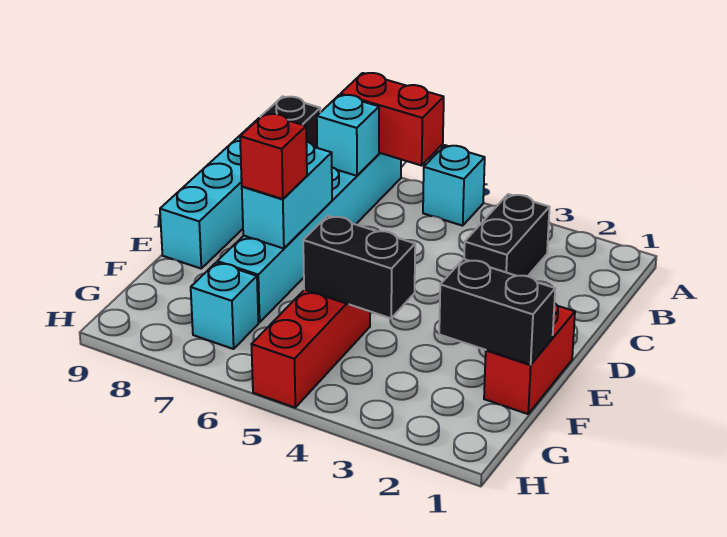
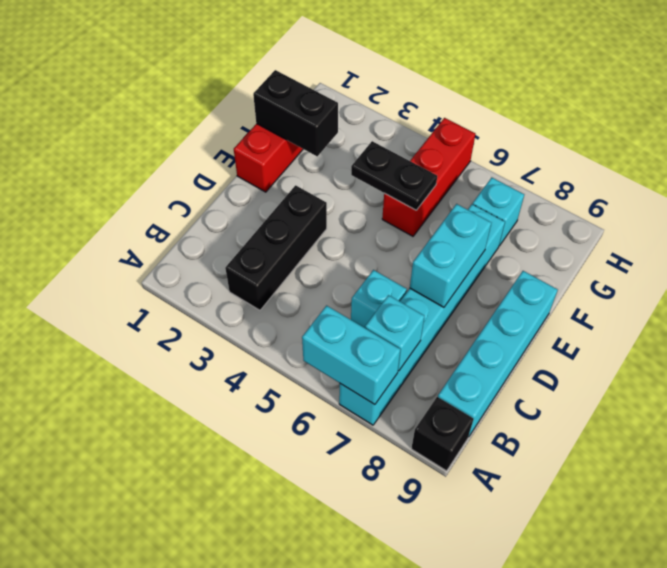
cyan 1x1 brick [423,145,485,226] -> cyan 1x1 brick moved to [351,270,407,328]
red 1x2 brick [341,73,444,166] -> cyan 1x2 brick [302,306,401,405]
black 1x2 brick [464,194,549,276] -> black 1x3 brick [225,185,327,310]
red 1x1 brick [240,114,307,199] -> none
black 1x2 brick [303,216,415,318] -> black 1x2 plate [351,141,437,210]

